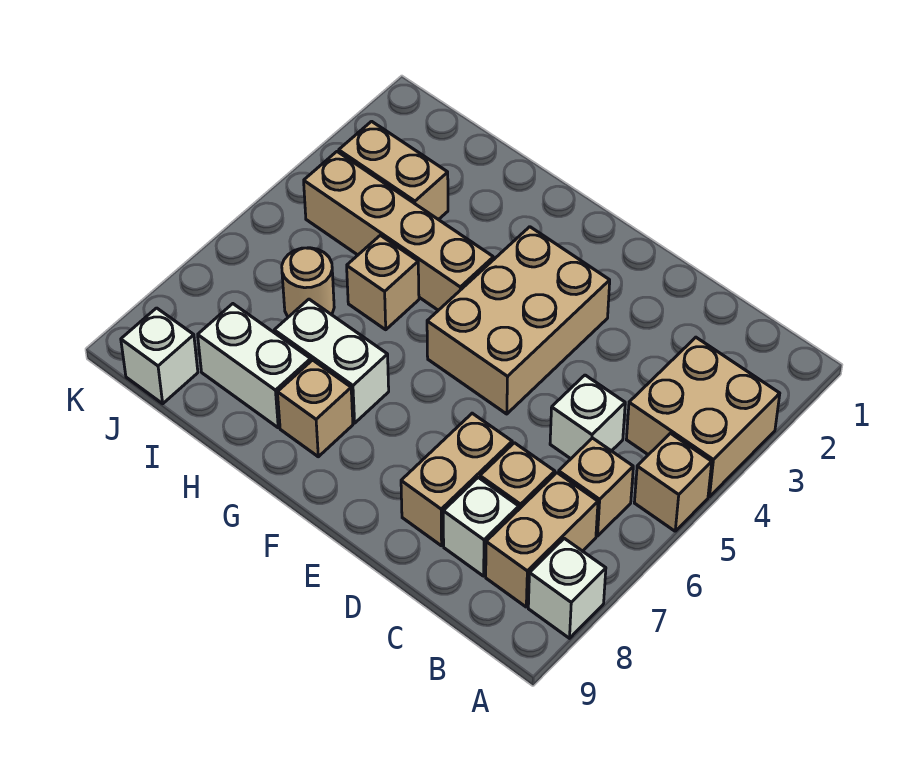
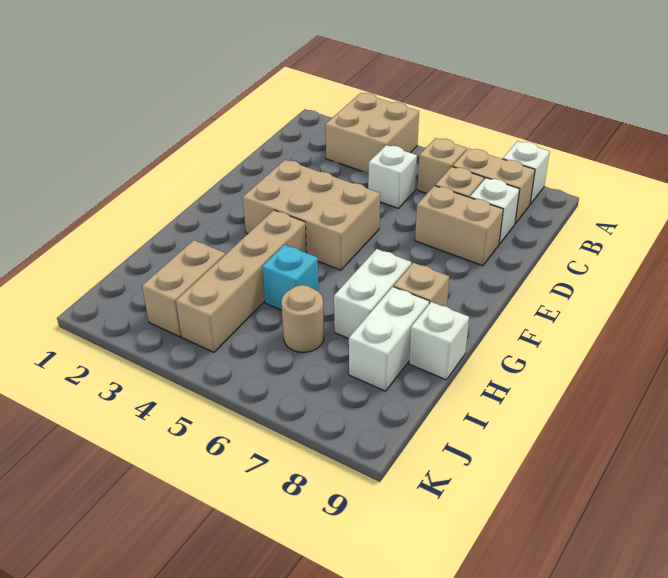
tan 1x1 brick [634,433,712,531] -> none
tan 1x1 brick [347,235,419,330] -> cyan 1x1 brick [262,244,319,310]
white 1x1 brick [121,308,198,404] -> white 1x1 brick moved to [409,302,469,380]

